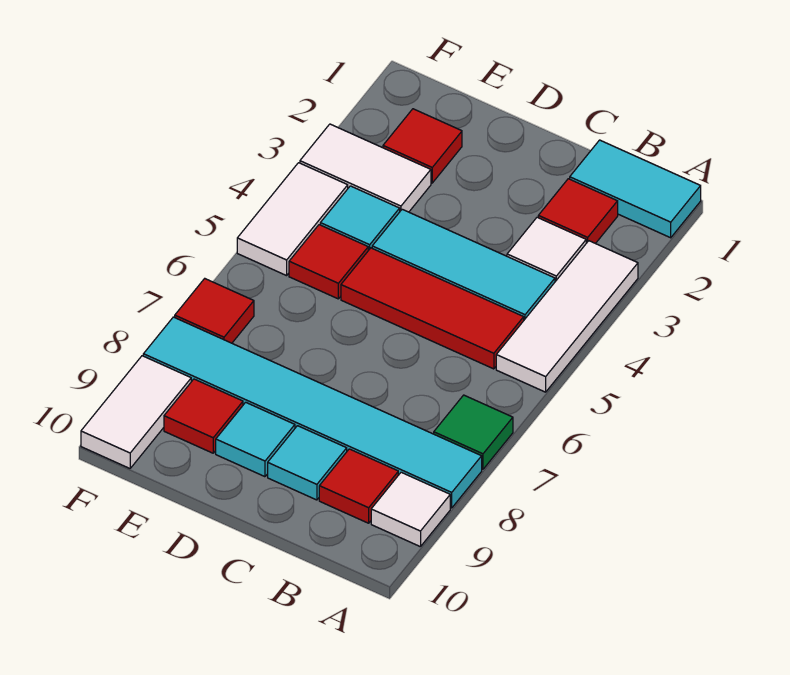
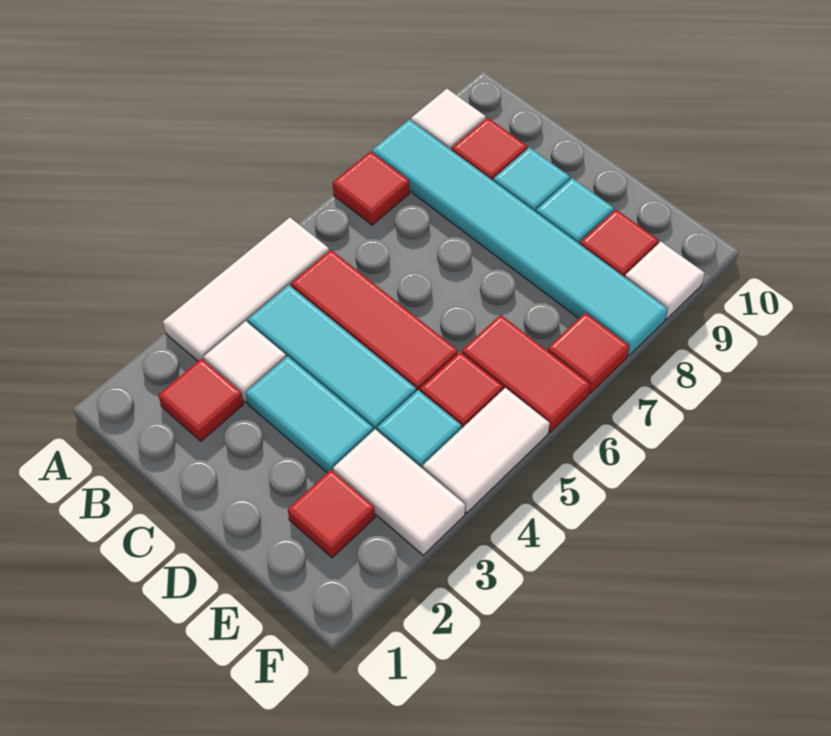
cyan 1x2 tile [570,140,701,238] -> cyan 1x2 tile moved to [246,356,373,473]
green 1x1 tile [434,395,513,469] -> red 1x1 tile [333,151,409,225]
none -> red 1x2 tile [462,315,590,432]
white 1x2 tile [81,356,191,468] -> white 1x1 tile [625,242,705,319]

